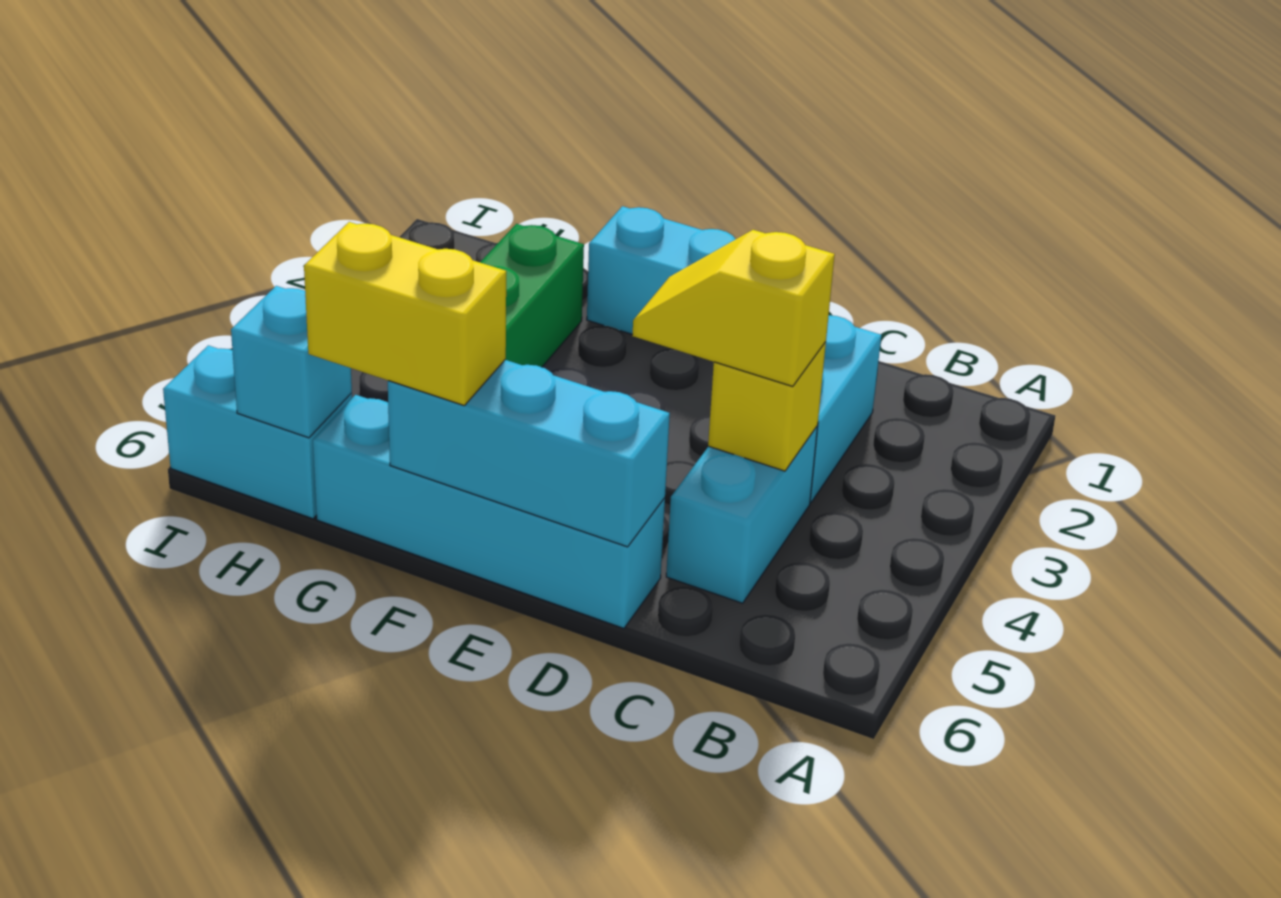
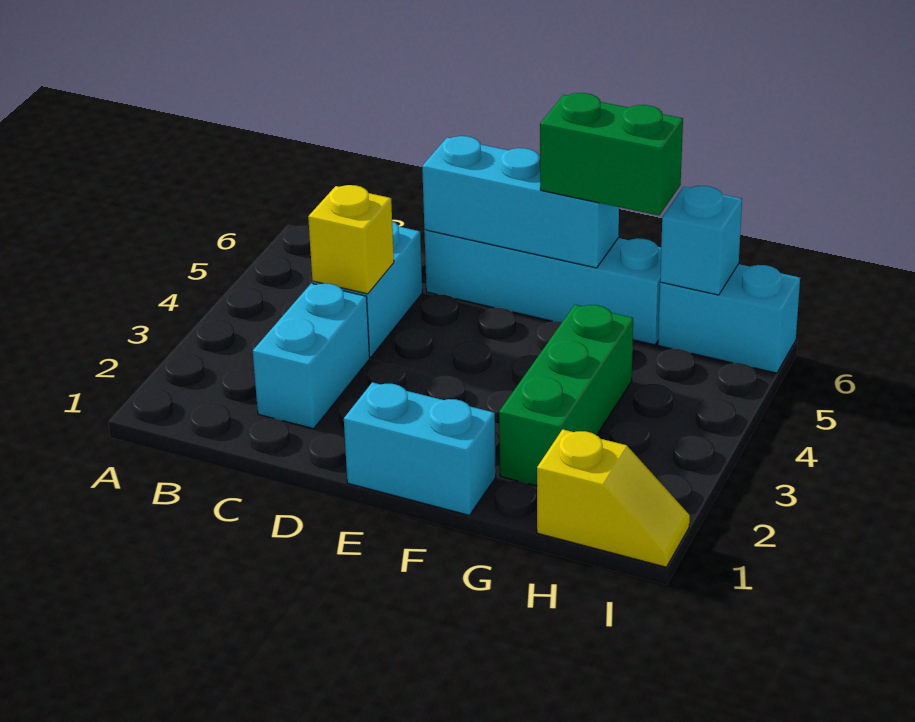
yellow 1x2 slope [632,230,835,387] -> yellow 1x2 slope moved to [537,429,690,567]
yellow 1x2 brick [304,222,506,406] -> green 1x2 brick [540,93,683,215]

